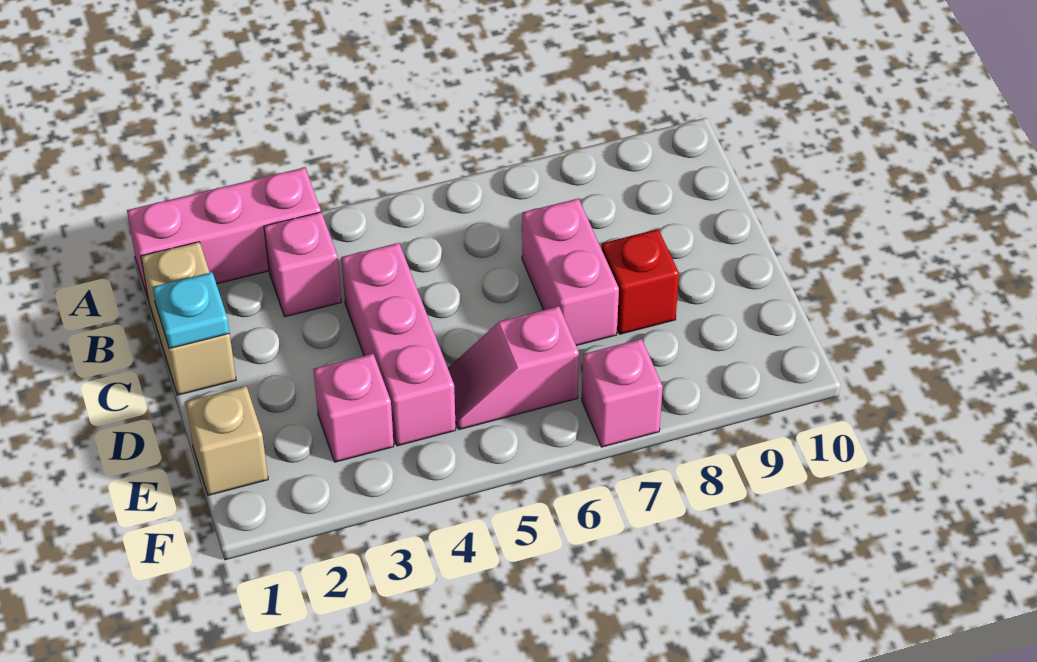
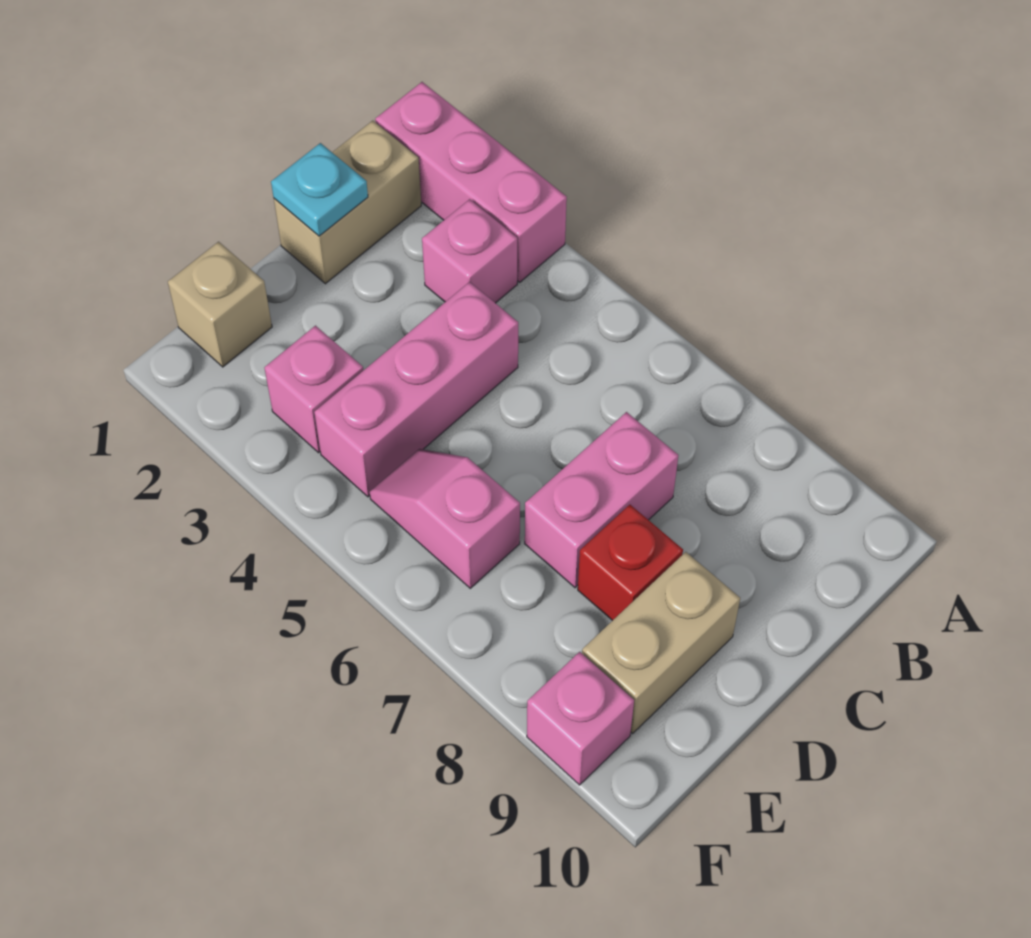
none -> tan 1x2 brick [582,552,740,733]
pink 1x1 brick [582,339,663,447] -> pink 1x1 brick moved to [527,652,634,785]

